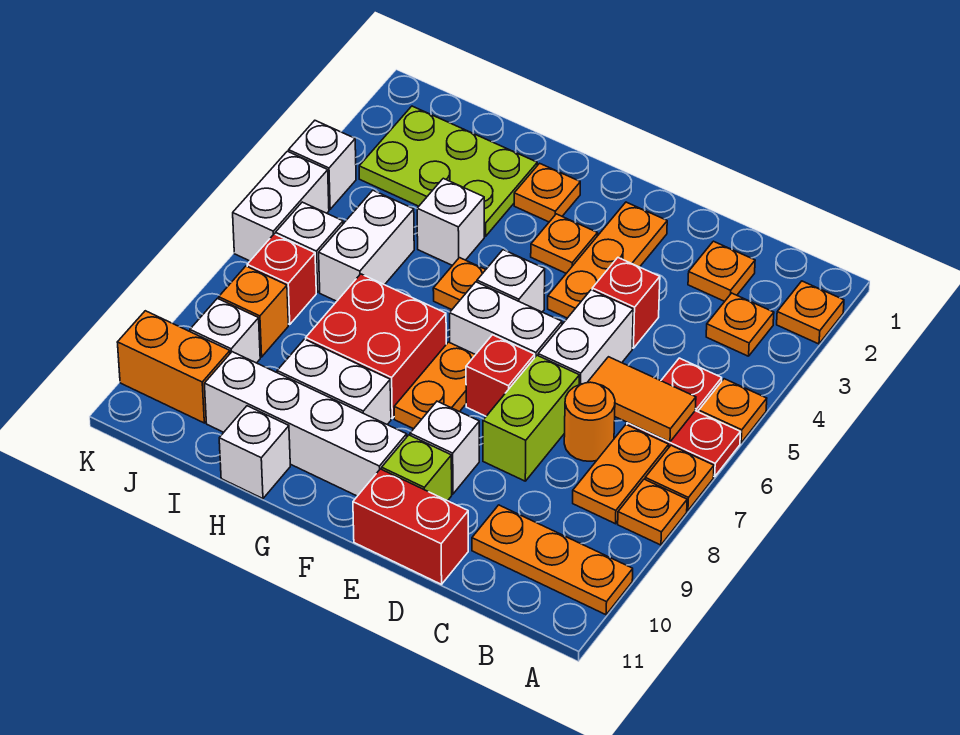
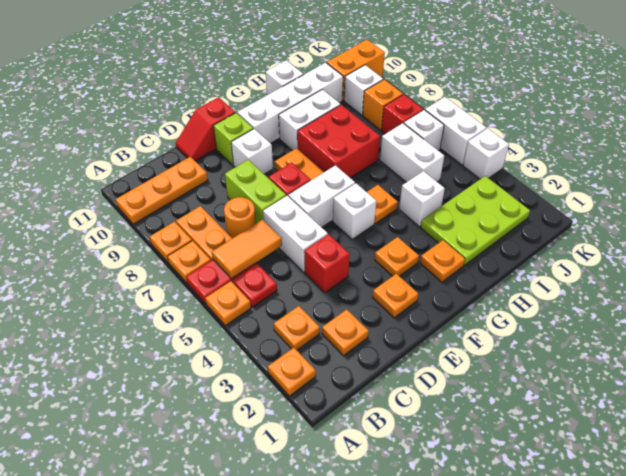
red 1x2 brick [353,469,468,584] -> red 1x2 slope [176,97,235,161]
orange 1x3 plate [548,202,667,318] -> orange 1x1 plate [373,274,418,318]

